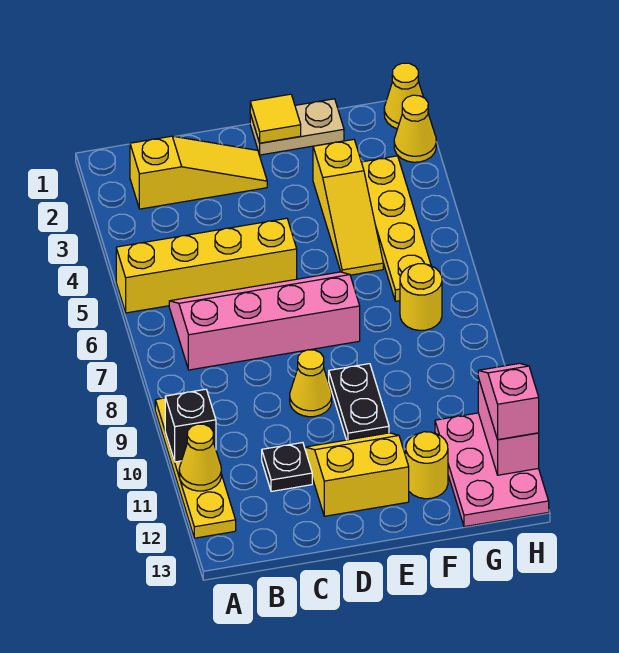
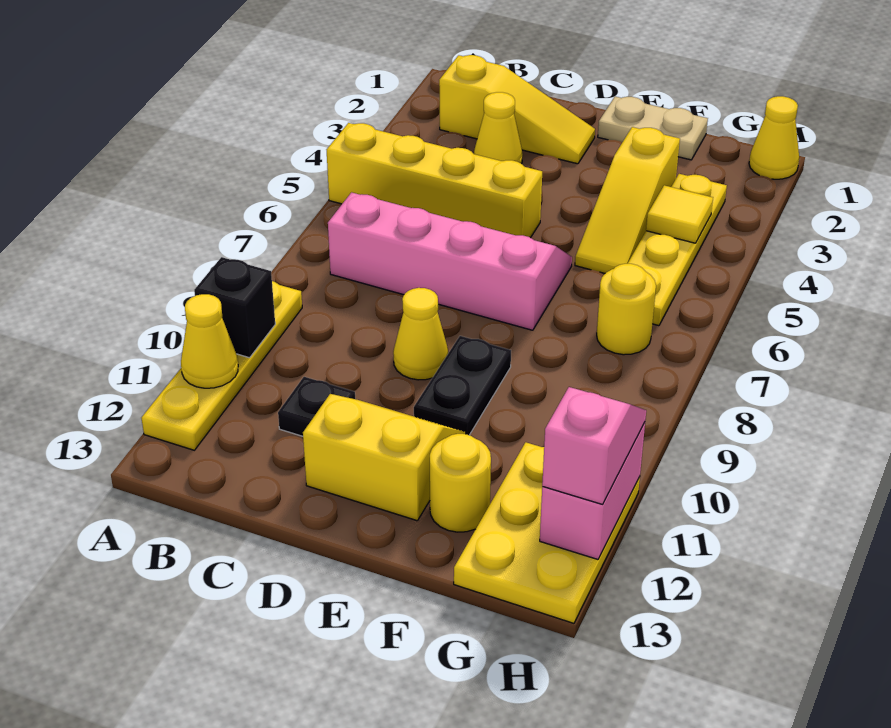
yellow 1x1 tile [250,94,301,143] -> yellow 1x1 tile moved to [646,185,713,243]
pink 2x3 plate [435,413,549,527] -> yellow 2x3 plate [454,442,640,623]
yellow 1x1 cone [394,95,436,162] -> yellow 1x1 cone moved to [474,92,523,164]

